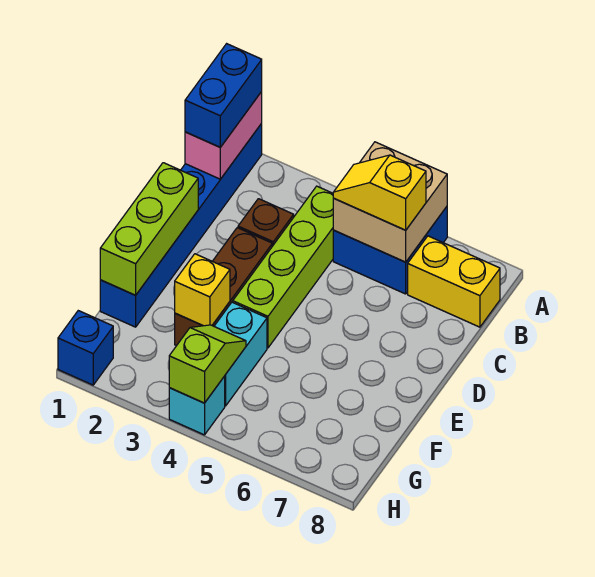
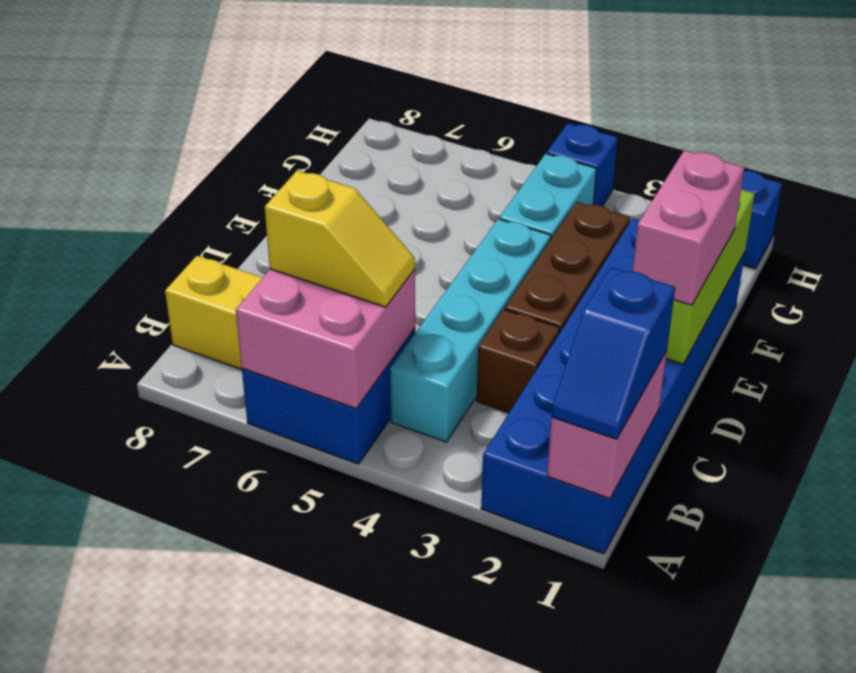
blue 1x6 brick [100,124,262,327] -> blue 2x6 brick [481,218,745,554]
blue 1x2 brick [185,44,262,147] -> blue 1x2 slope [552,267,675,439]
tan 2x2 brick [333,142,447,262] -> pink 2x2 brick [236,269,415,408]
lime 1x4 brick [233,186,334,348] -> cyan 1x4 brick [390,219,551,442]
none -> pink 1x2 brick [633,150,744,305]
yellow 1x1 brick [175,254,230,326] -> none
lime 1x2 slope [169,325,246,403] -> none
cyan 1x1 brick [169,376,225,435] -> blue 1x1 brick [547,123,618,206]

